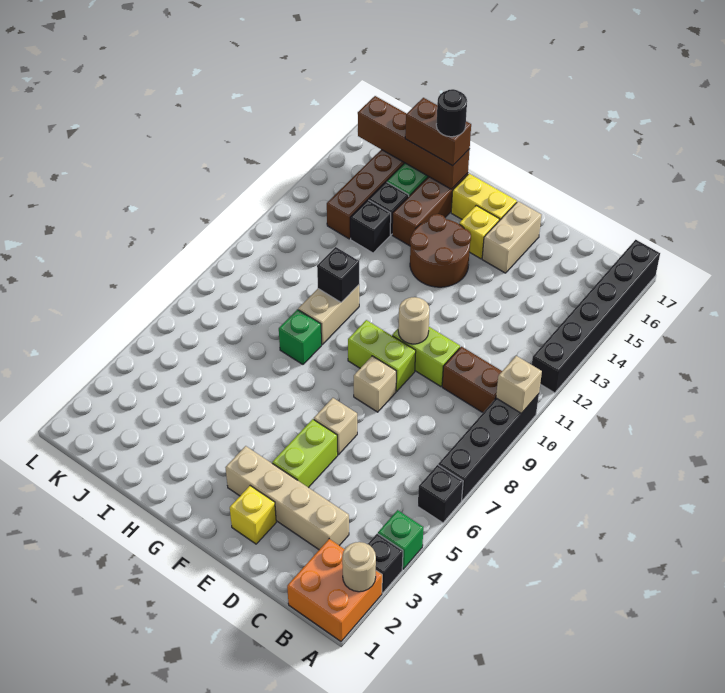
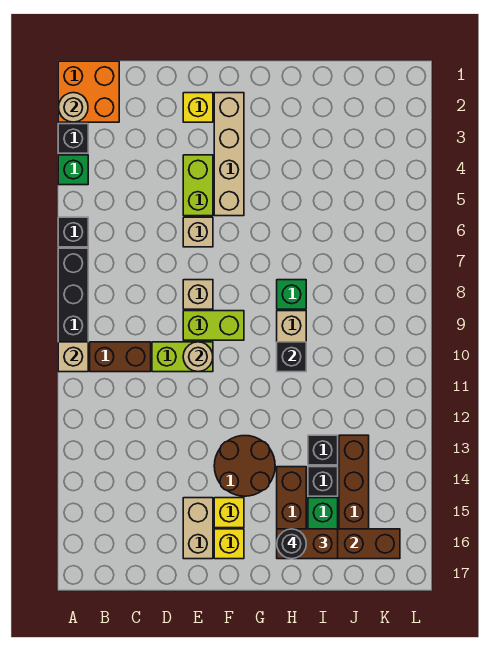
black 1x6 brick [532,240,660,393] -> none
tan 1x4 brick [225,446,349,550] -> tan 1x4 brick turned to [214,93,244,216]
yellow 1x2 brick [451,174,517,221] -> yellow 1x1 brick [214,529,244,559]

